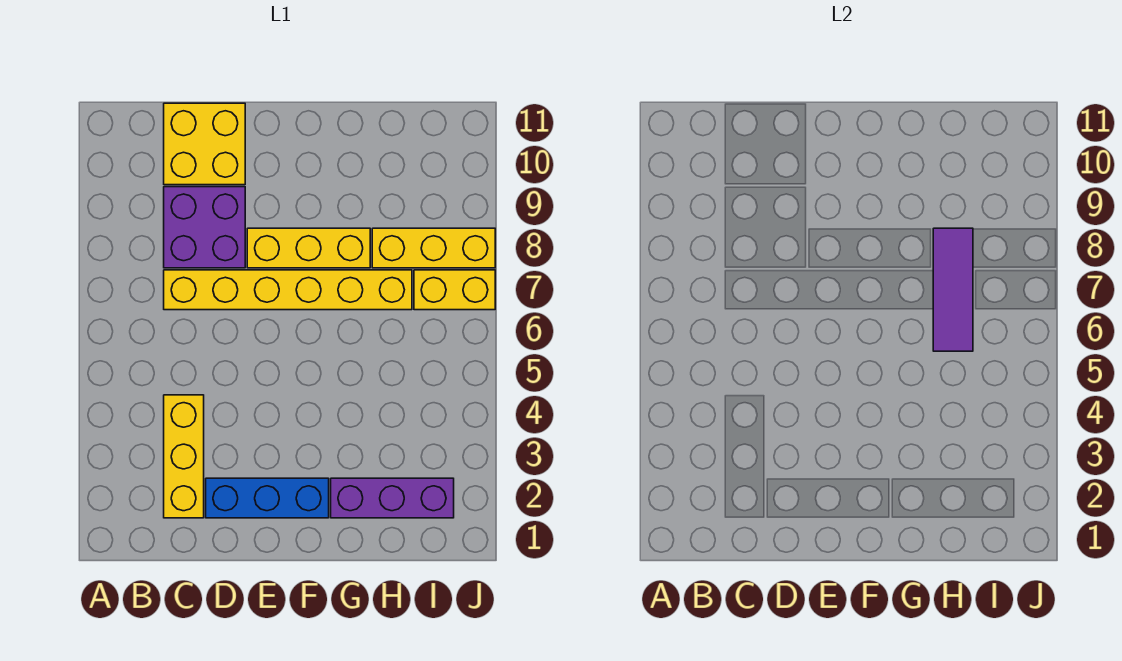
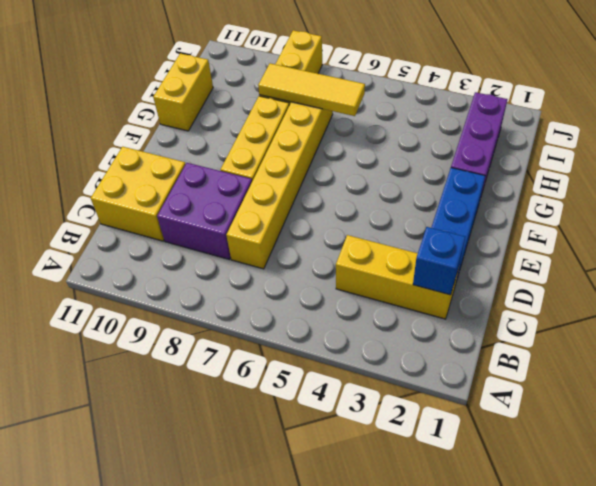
none -> blue 1x1 brick [413,227,465,295]
purple 1x3 tile [933,228,973,351] -> yellow 1x3 tile [258,63,365,116]
yellow 1x2 brick [414,270,495,310] -> yellow 1x2 brick moved to [153,53,213,131]

